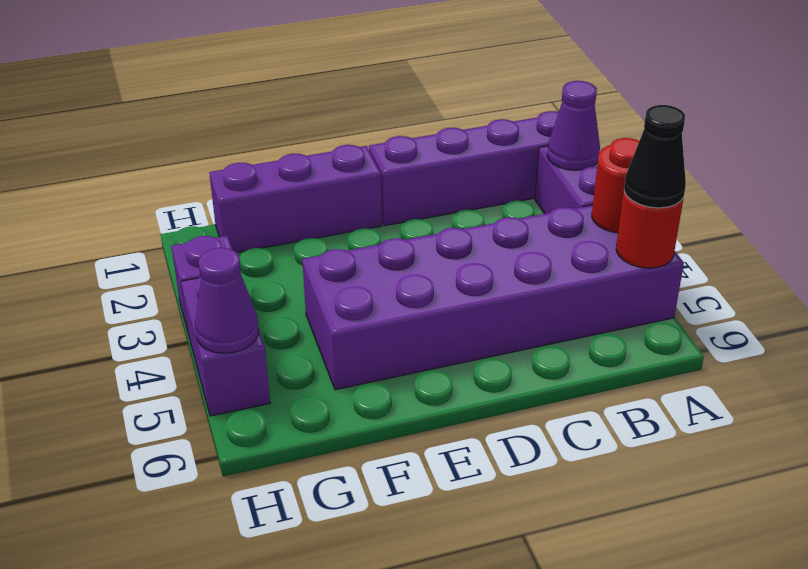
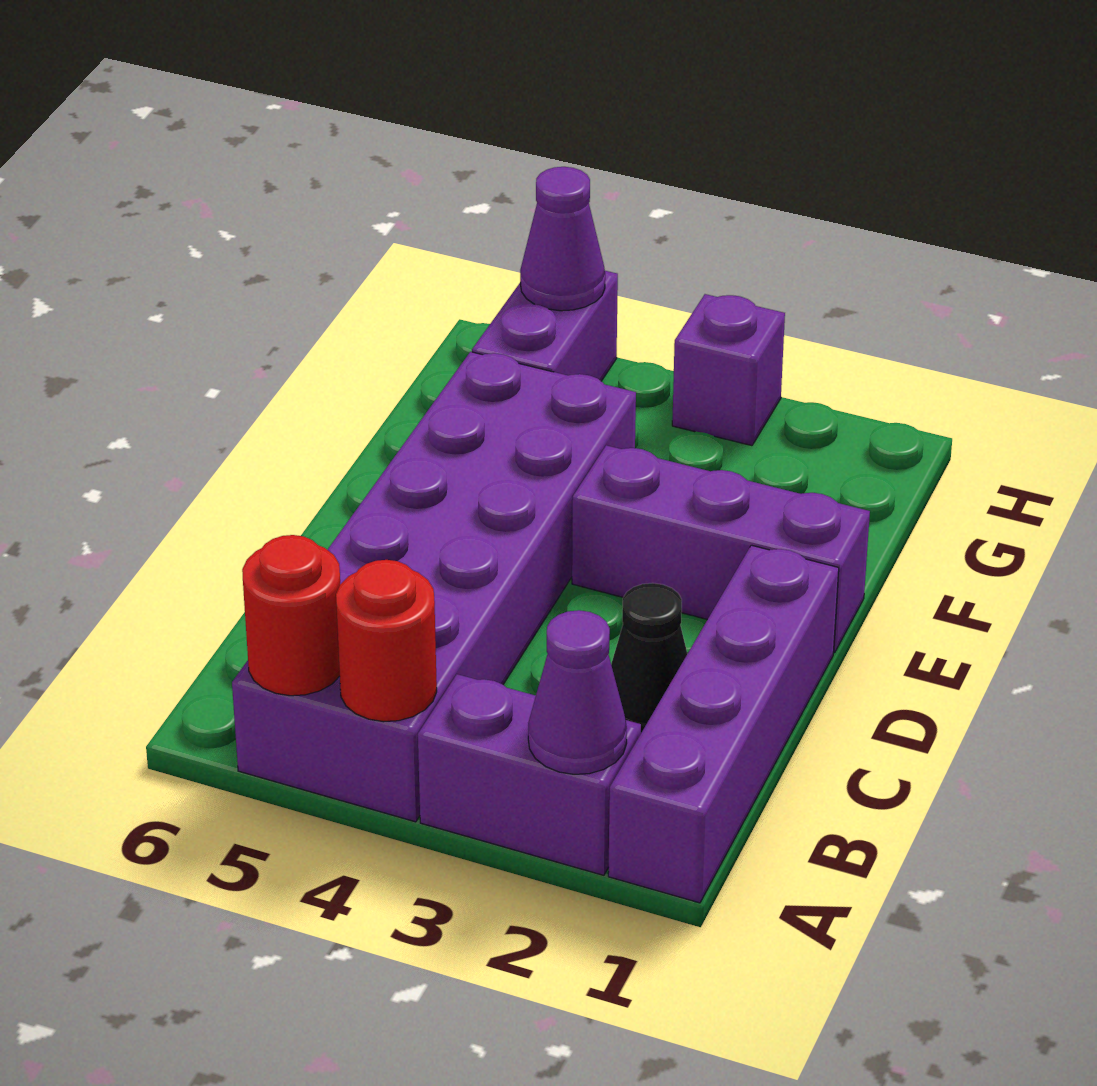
black 1x1 cone [624,105,686,208] -> black 1x1 cone moved to [611,583,687,733]
purple 1x3 brick [209,145,382,253] -> purple 1x3 brick turned to [572,445,870,653]
purple 1x2 brick [181,277,270,416] -> purple 1x2 brick turned to [472,271,618,381]

